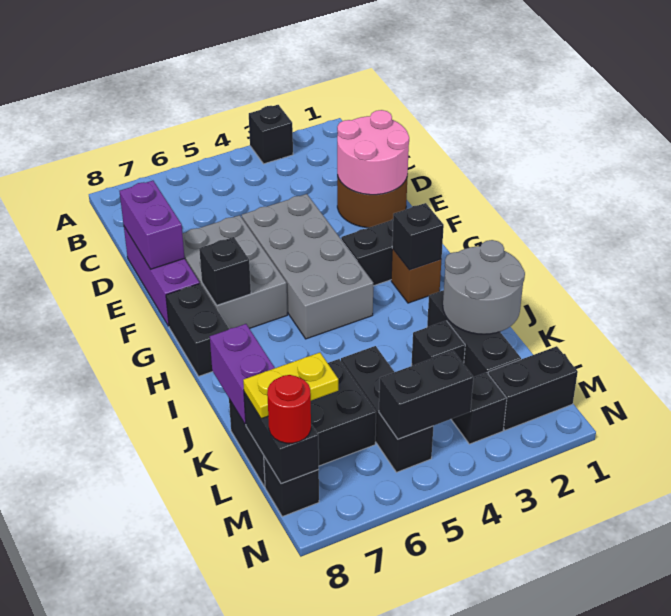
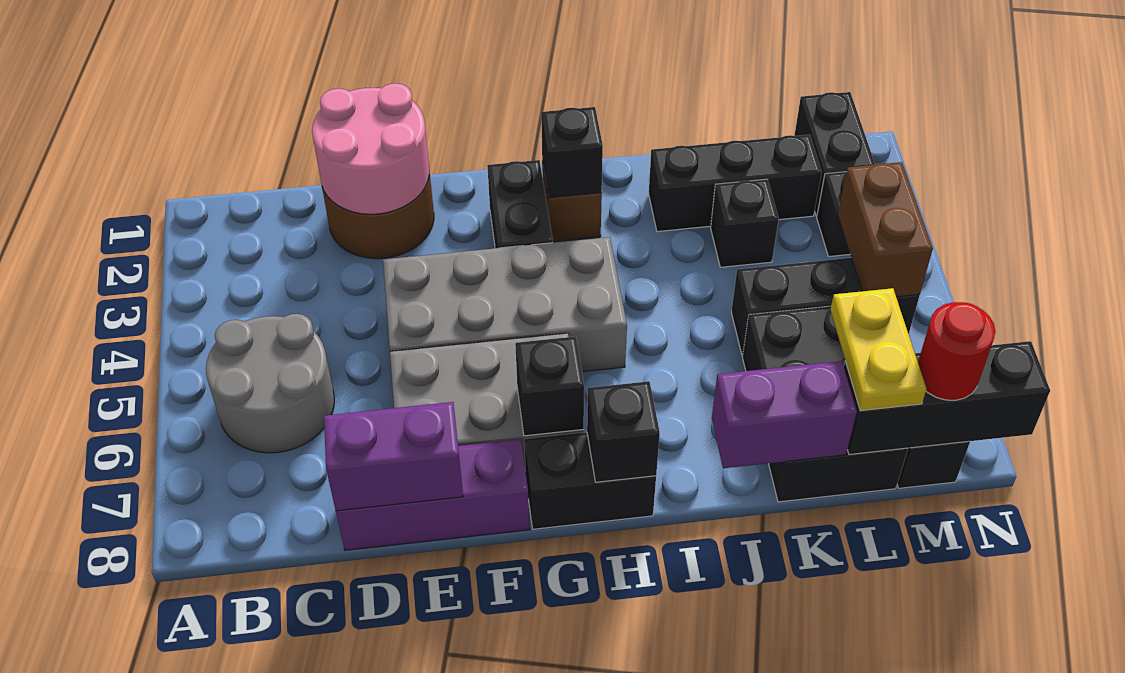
black 1x1 brick [249,105,293,164] -> black 1x1 brick moved to [587,381,660,482]
grey 2x2 round brick [443,240,525,334] -> grey 2x2 round brick moved to [206,314,334,453]
black 1x2 brick [244,392,319,484] -> black 1x3 brick [844,341,1050,455]
black 1x2 brick [379,351,474,439] -> brown 1x2 brick [838,162,933,297]

